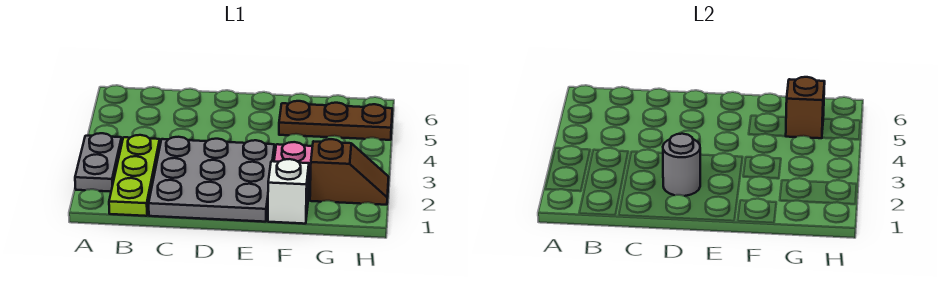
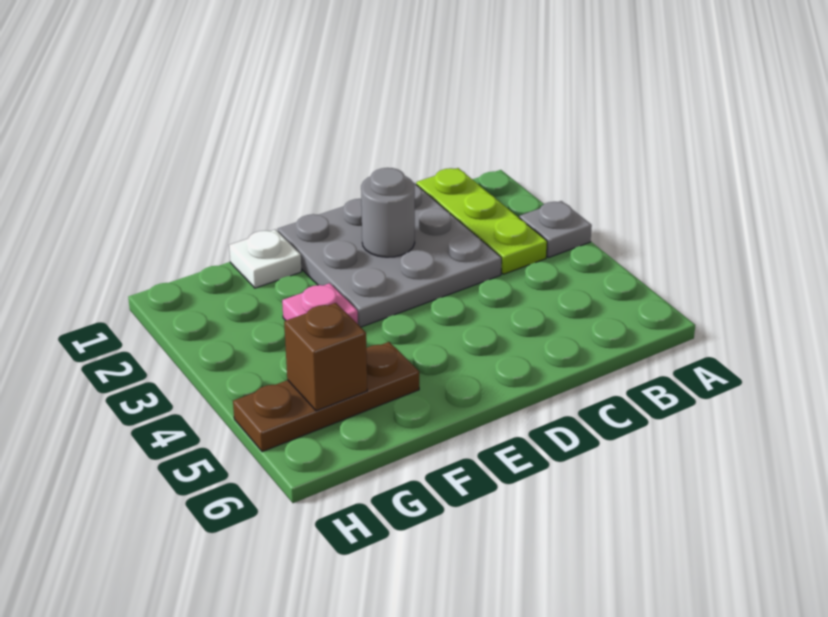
grey 1x2 plate [75,133,122,192] -> grey 1x1 plate [519,201,592,257]
white 1x1 brick [268,159,309,224] -> white 1x1 plate [229,229,302,288]
brown 1x2 slope [310,139,389,205] -> none

